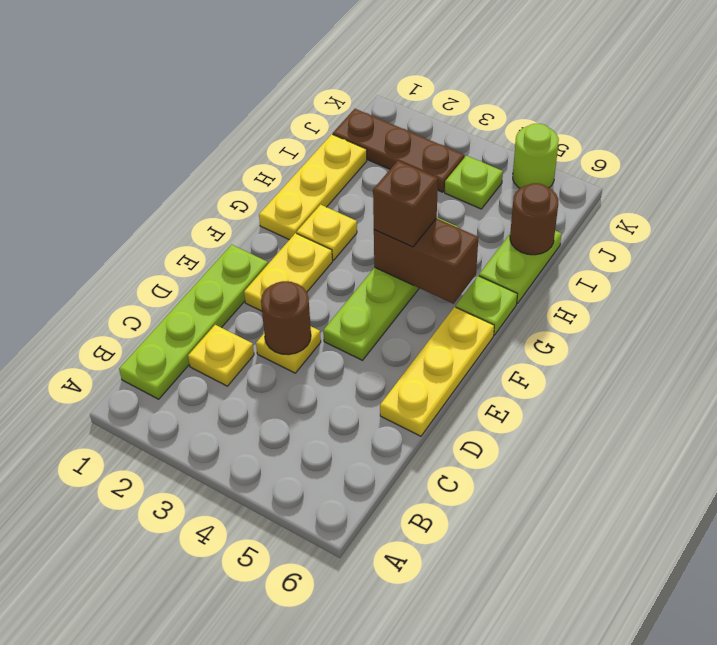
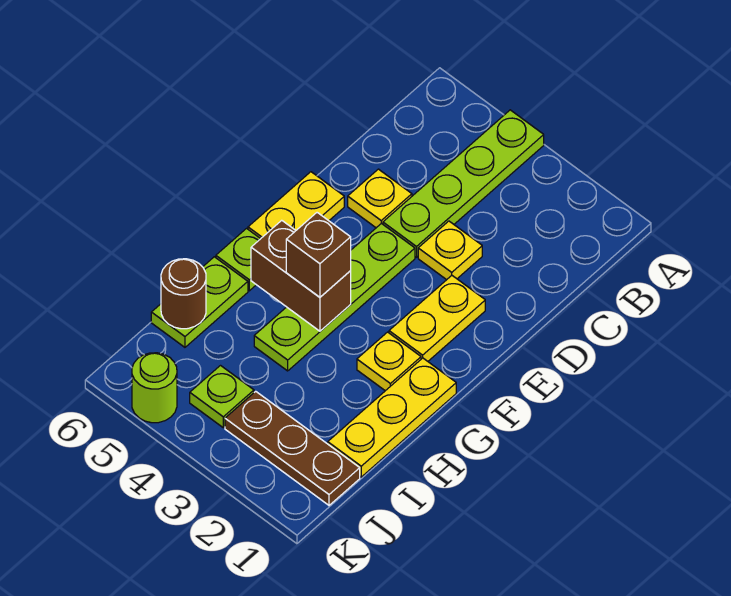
lime 1x4 plate [119,245,268,399] -> lime 1x4 plate moved to [383,110,544,257]
yellow 1x1 plate [188,325,254,386] -> yellow 1x1 plate moved to [348,169,412,228]
brown 1x1 round brick [261,281,311,355] -> none
yellow 1x3 plate [380,307,494,436] -> yellow 1x2 plate [248,172,344,239]

